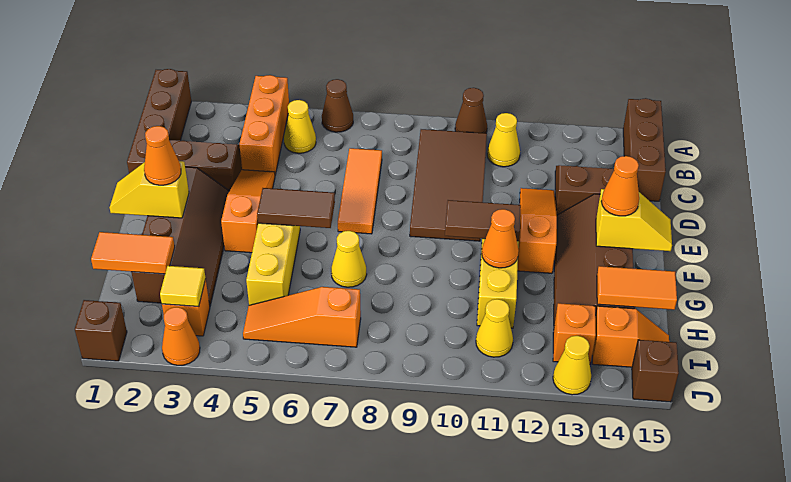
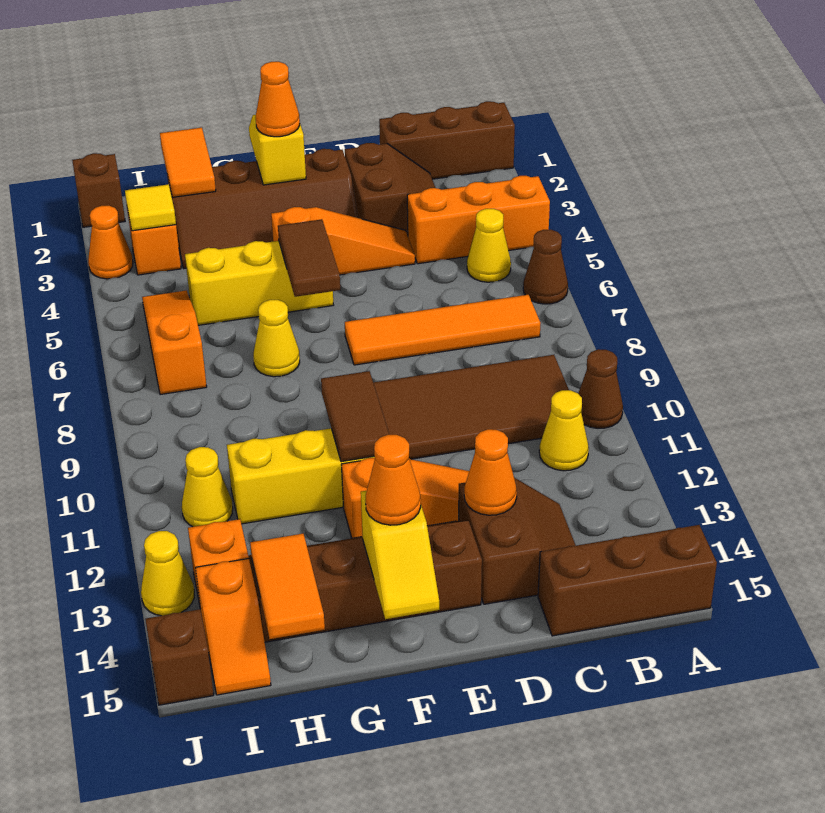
brown 1x4 brick [127,69,191,173] -> brown 1x3 brick [379,101,515,179]
orange 1x3 tile [338,148,382,234] -> orange 1x4 tile [345,295,540,365]
orange 1x1 cone [482,209,519,268] -> orange 1x1 cone moved to [464,429,517,515]

